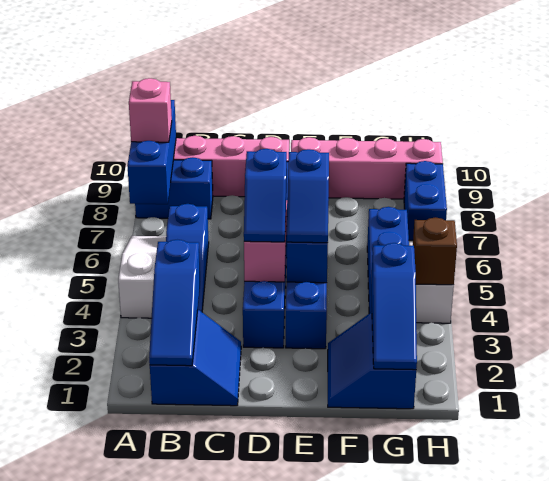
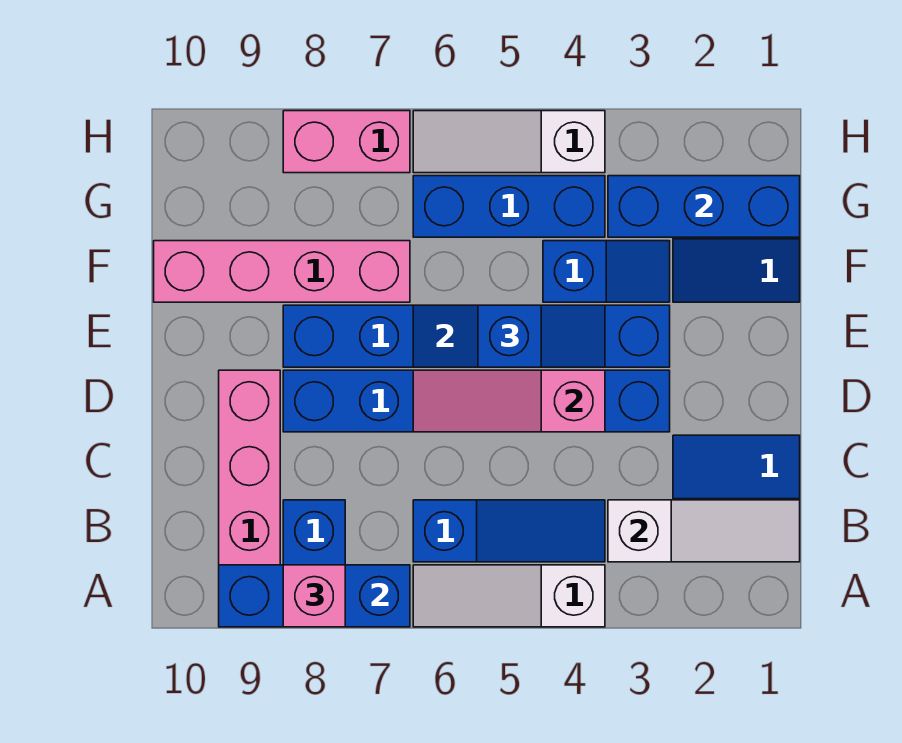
blue 1x3 slope [149,240,200,366] -> white 1x3 slope [608,500,800,562]
blue 1x2 slope [244,149,287,242] -> blue 1x2 slope moved to [543,241,670,302]
pink 1x4 brick [291,137,443,199] -> pink 1x4 brick turned to [154,241,410,302]
blue 1x3 slope [371,243,417,370] -> blue 1x3 brick [608,176,800,237]
brown 1x1 brick [413,217,457,285] -> none
blue 1x2 brick [404,161,447,240] -> pink 1x2 brick [283,111,410,173]

